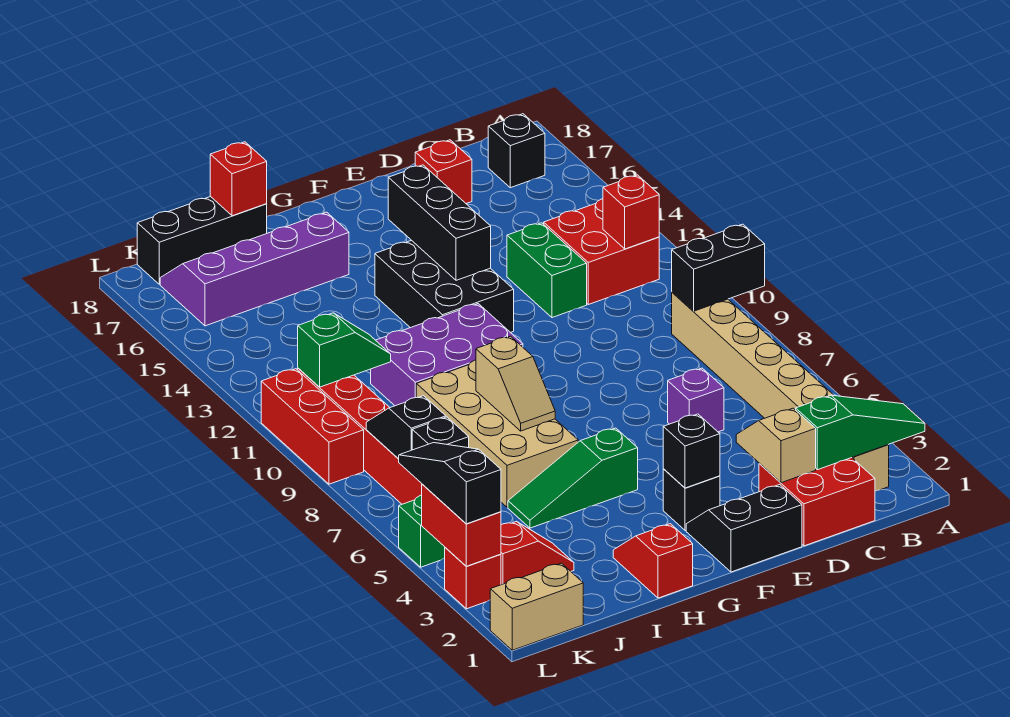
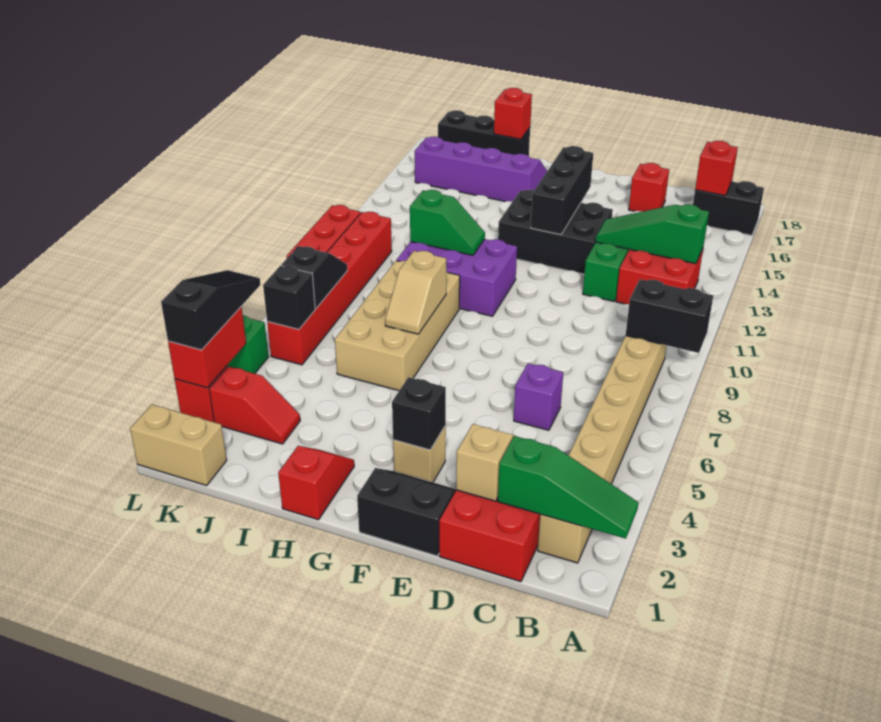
red 1x1 brick [603,175,659,249] -> red 1x1 brick moved to [695,141,738,196]
black 1x1 brick [488,114,545,188] -> black 1x2 brick [693,181,764,235]
black 1x1 brick [663,469,720,531] -> tan 1x1 brick [393,426,446,482]
black 2x3 brick [375,240,514,333] -> black 2x3 brick turned to [498,190,613,274]
green 1x3 slope [508,428,638,528] -> green 1x3 slope moved to [596,204,709,264]
green 1x2 slope [298,313,391,387] -> green 1x2 slope moved to [410,190,485,255]

